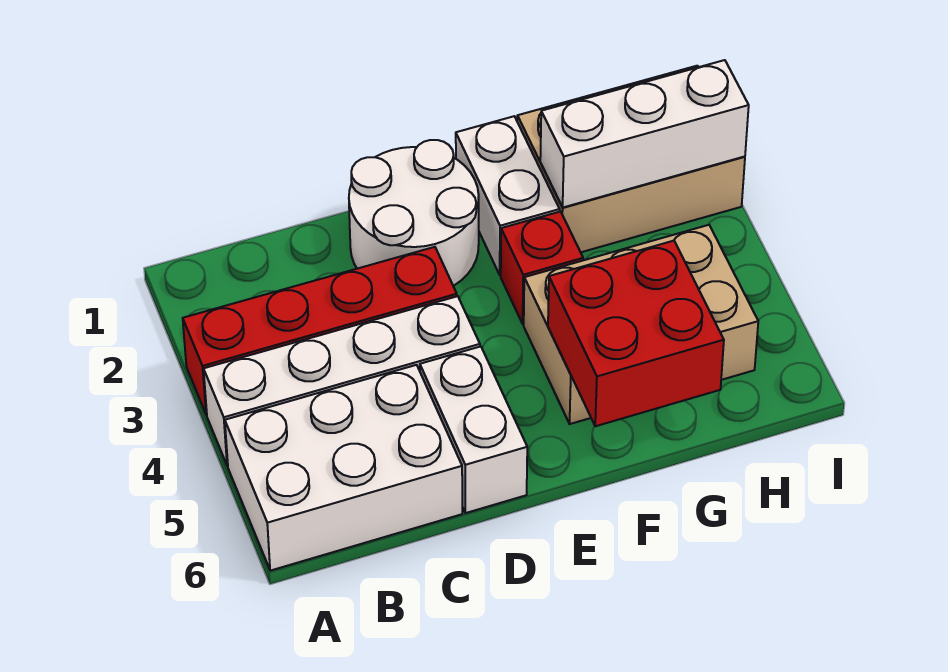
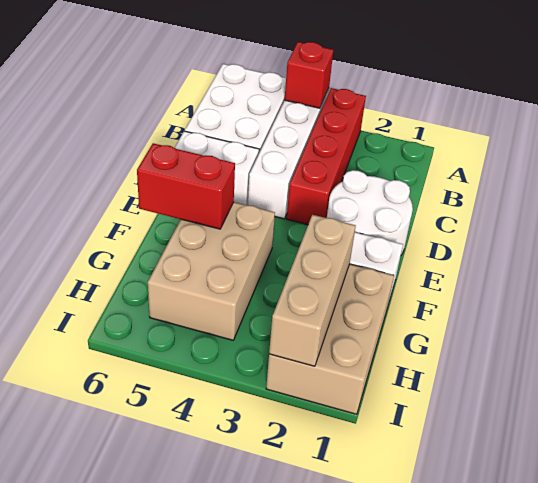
red 1x1 brick [501,212,583,324] -> red 1x1 brick moved to [284,42,333,108]
red 2x2 brick [548,241,724,426] -> red 1x2 brick [137,143,235,229]
white 1x3 brick [540,60,749,207] -> tan 1x3 brick [269,215,356,366]

